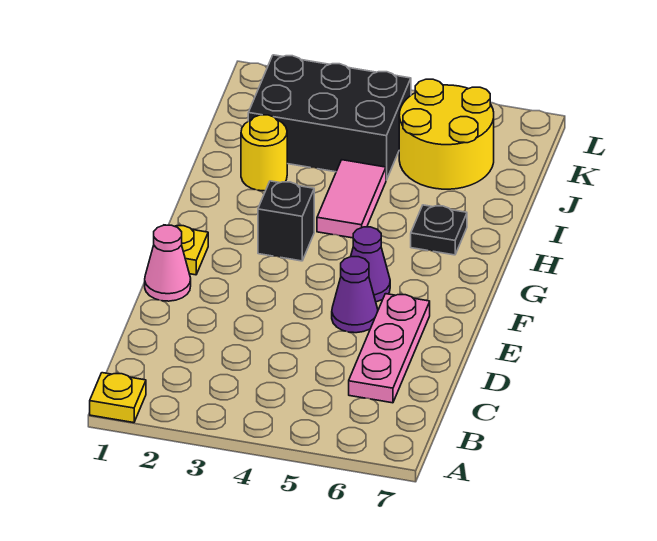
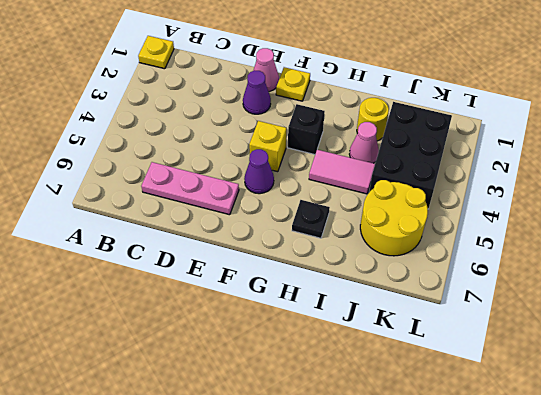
purple 1x1 cone [332,257,378,333] -> purple 1x1 cone moved to [243,70,271,114]
none -> yellow 1x1 brick [249,121,286,172]
none -> pink 1x1 cone [349,122,379,163]

